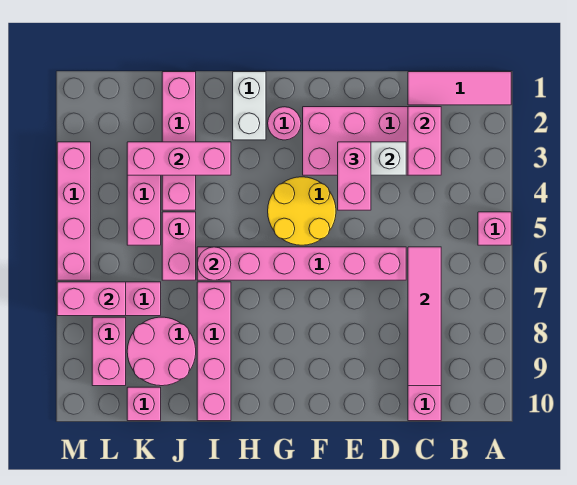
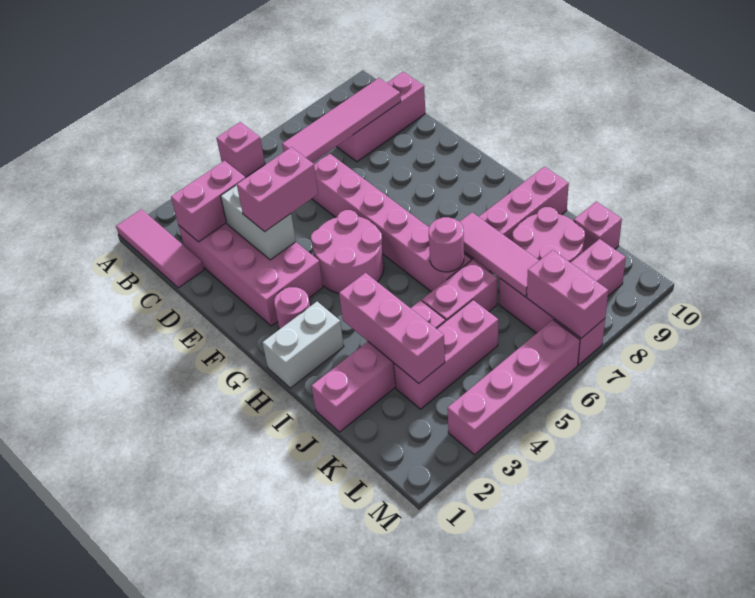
yellow 2x2 round brick [268,177,336,245] -> pink 2x2 round brick [311,210,384,293]
none -> pink 1x3 tile [460,212,539,297]

